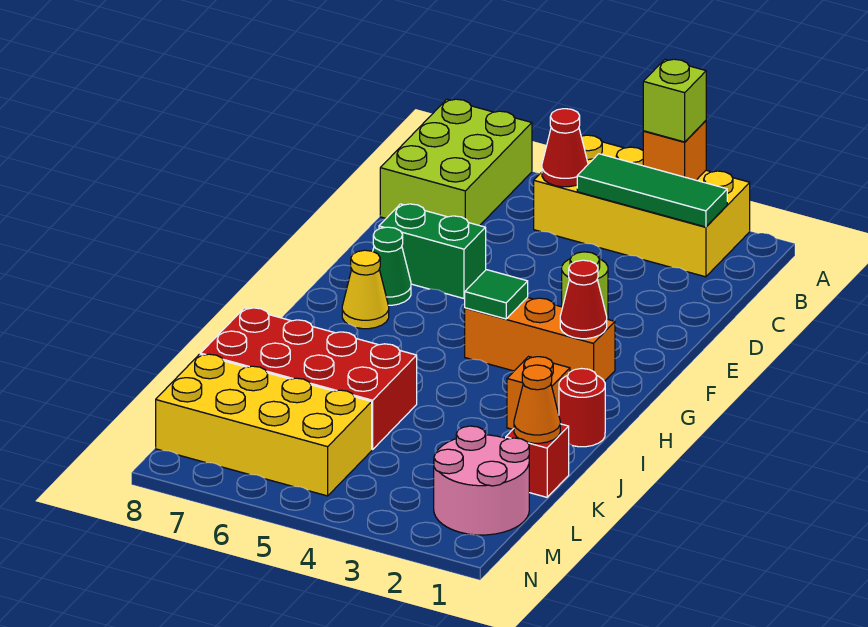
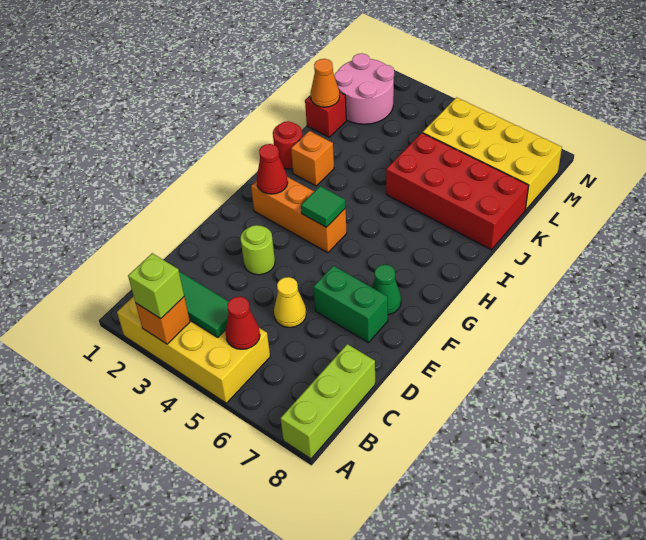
lime 2x3 brick [380,99,532,226] -> lime 1x3 brick [280,344,375,459]
yellow 1x1 cone [342,250,389,329] -> yellow 1x1 cone moved to [274,277,306,327]

